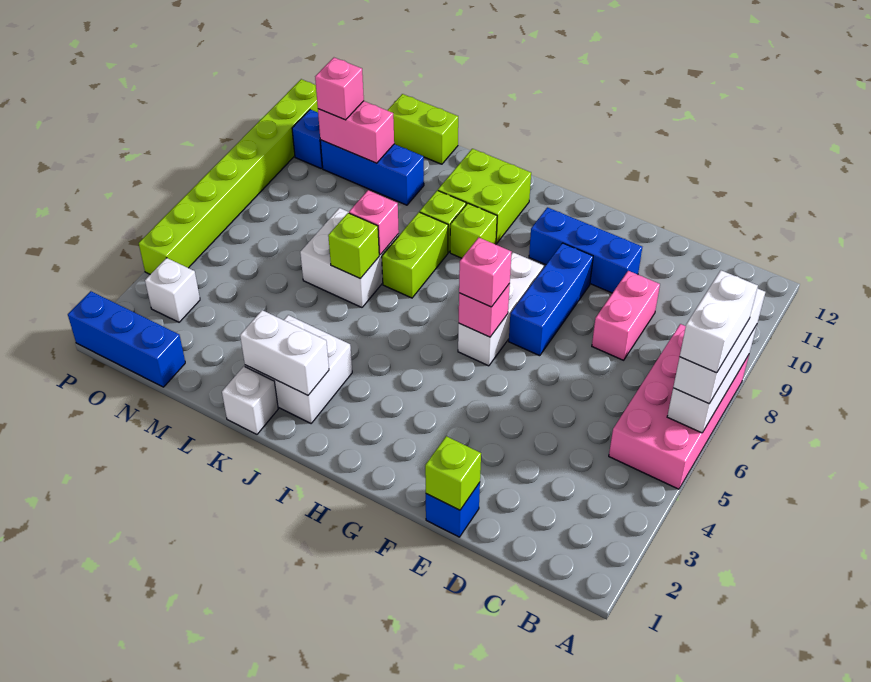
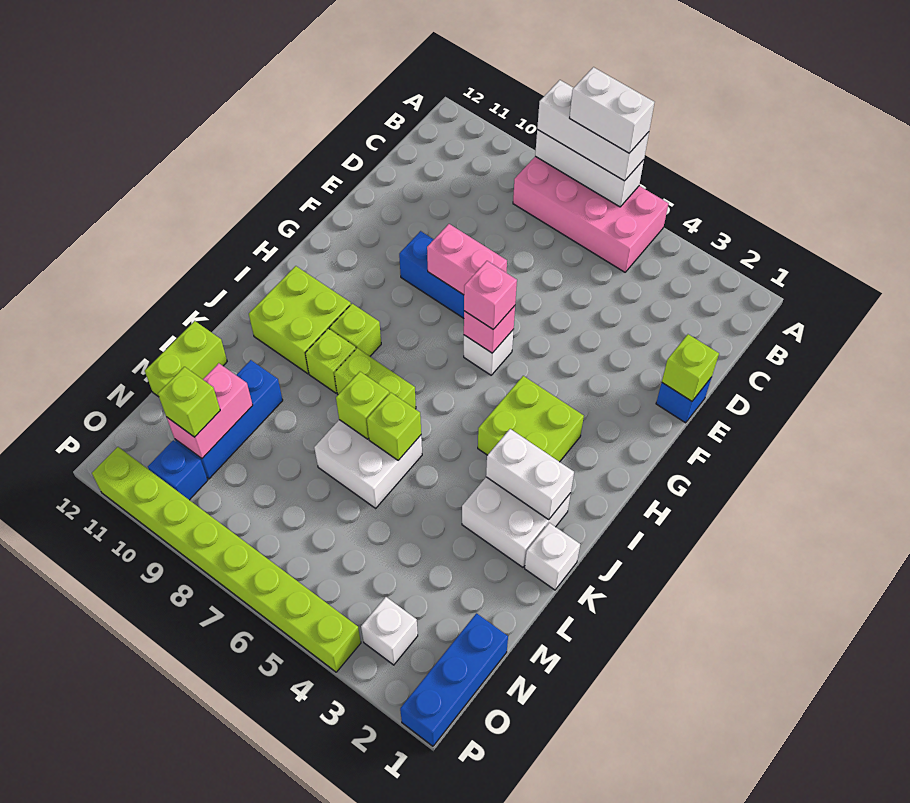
pink 1x2 brick [592,271,660,360] -> pink 1x2 brick moved to [427,224,507,295]
blue 1x3 brick [529,207,642,293] -> none
white 1x3 brick [458,253,544,366] -> white 1x1 brick [464,329,514,375]
none -> lime 2x2 brick [478,376,584,462]
white 1x2 brick [240,310,329,395] -> white 1x2 brick turned to [486,429,574,520]
pink 1x1 brick [349,190,399,255] -> lime 1x1 brick [336,372,389,439]
pink 1x1 brick [315,58,364,120] -> lime 1x1 brick [158,367,220,437]

